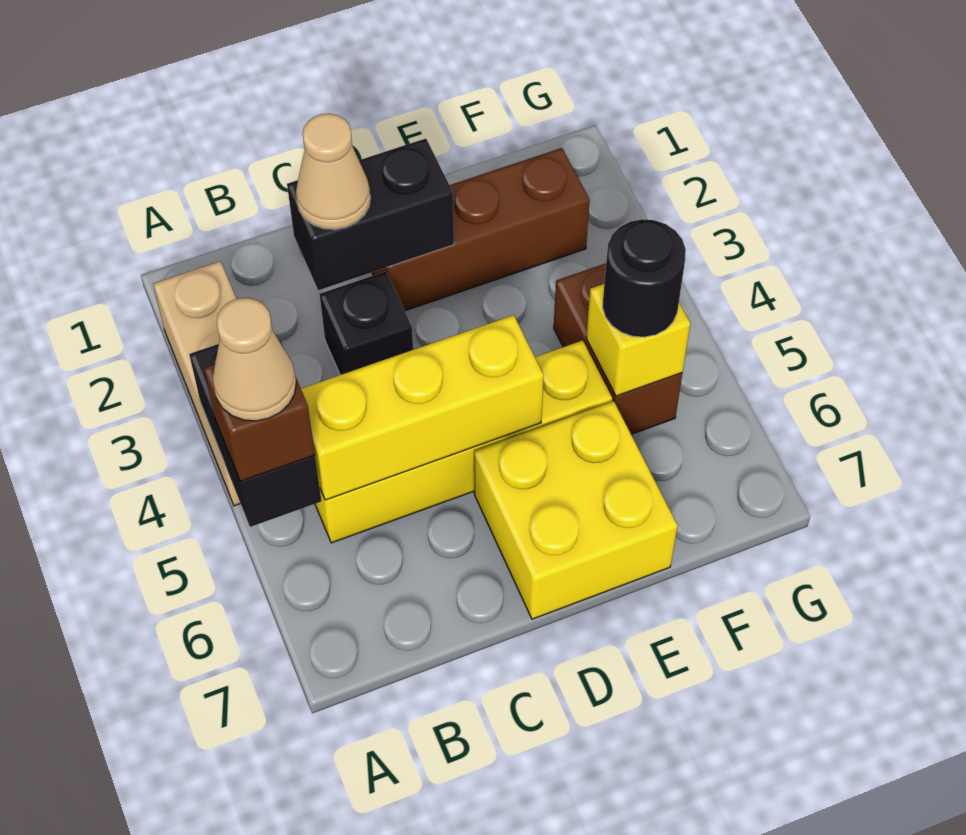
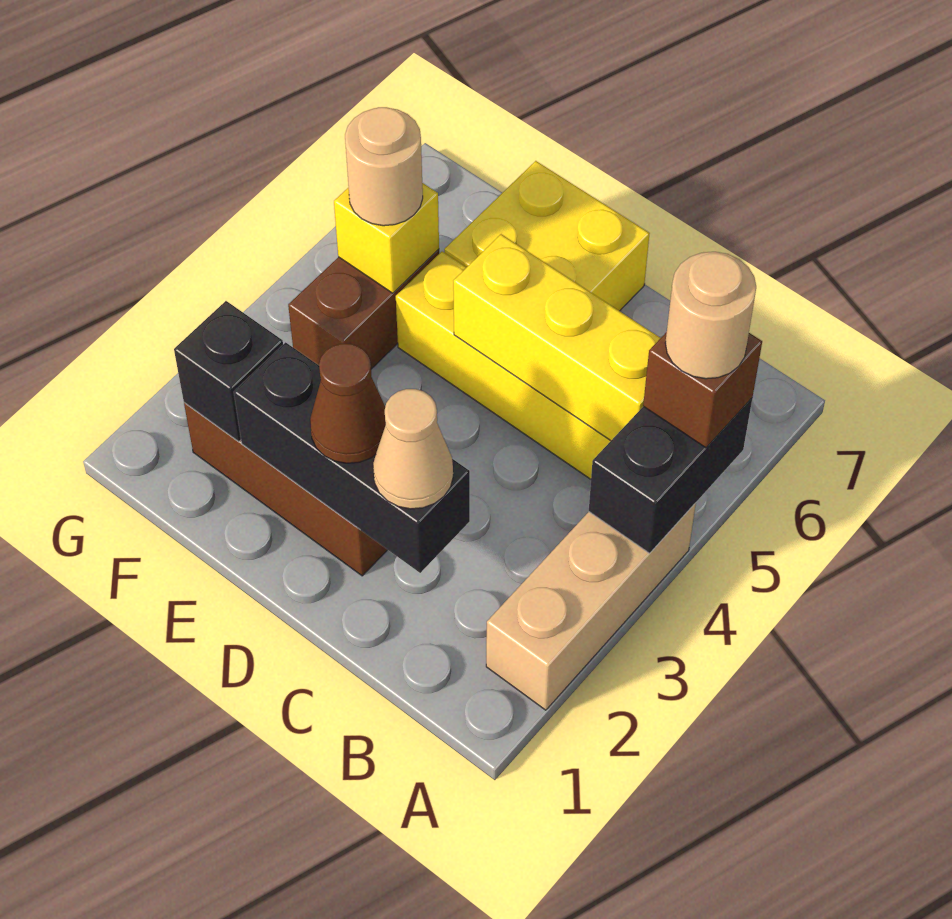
tan 1x1 cone [212,298,296,421] -> tan 1x1 round brick [665,252,756,379]
black 1x2 brick [287,139,454,290] -> black 1x3 brick [234,342,470,573]
black 1x1 brick [320,271,413,375] -> black 1x1 brick moved to [174,301,283,442]
none -> brown 1x1 cone [310,344,386,463]
black 1x1 round brick [603,219,686,337] -> tan 1x1 round brick [345,107,423,226]

